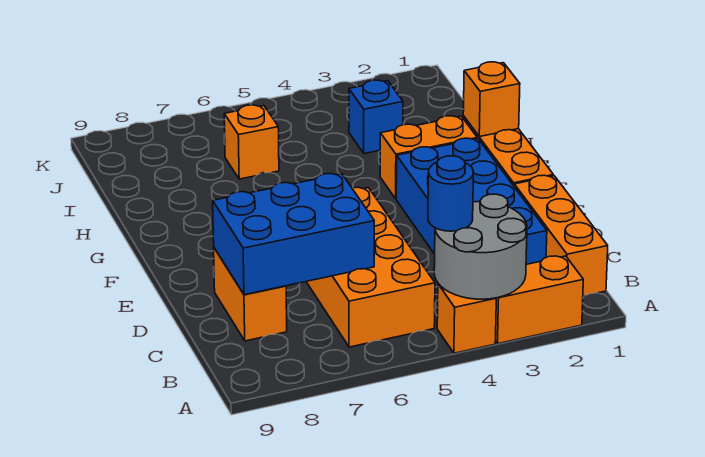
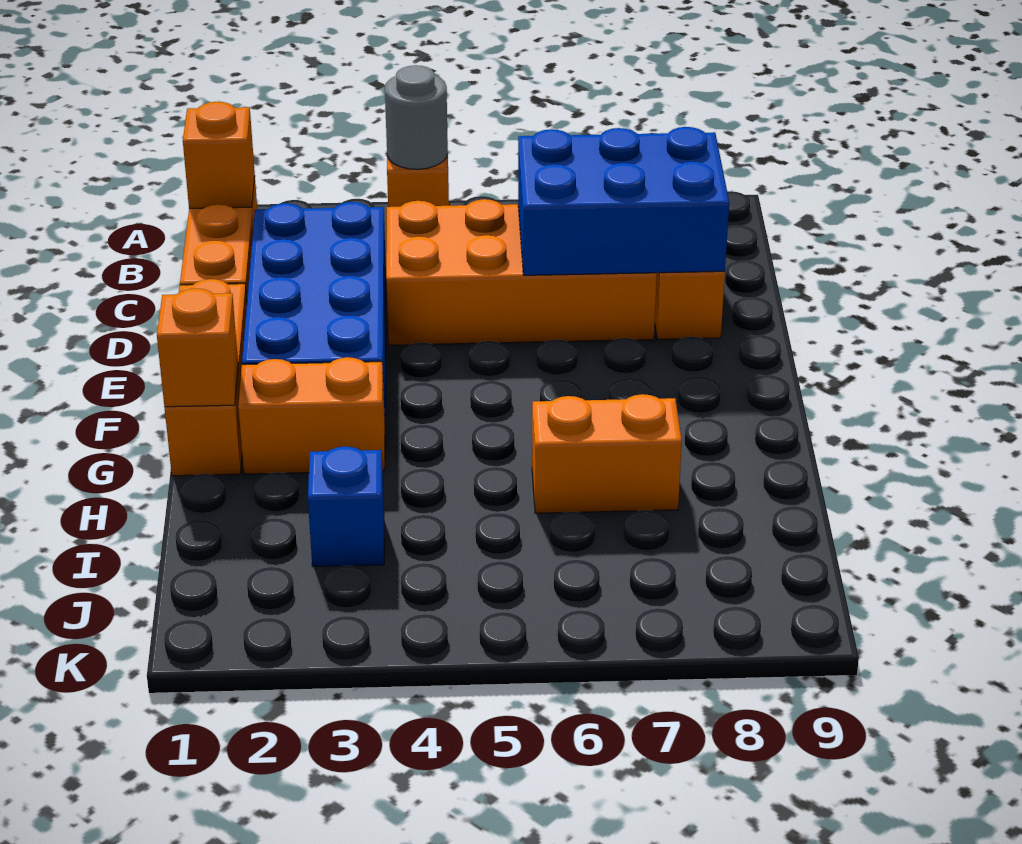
orange 1x2 brick [496,256,583,344] -> orange 1x2 brick moved to [532,394,682,513]
grey 2x2 round brick [434,194,527,299] -> grey 1x1 round brick [385,65,448,169]
blue 1x1 round brick [428,156,474,231] -> none
orange 2x4 brick [306,187,435,347] -> orange 2x4 brick turned to [386,199,657,345]
orange 1x1 brick [224,105,279,179] -> orange 1x1 brick moved to [183,102,255,208]

